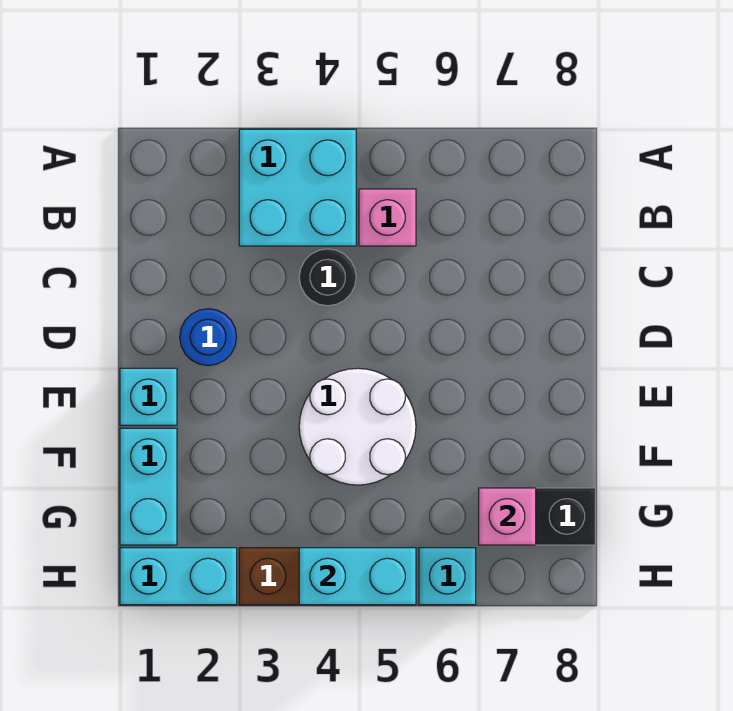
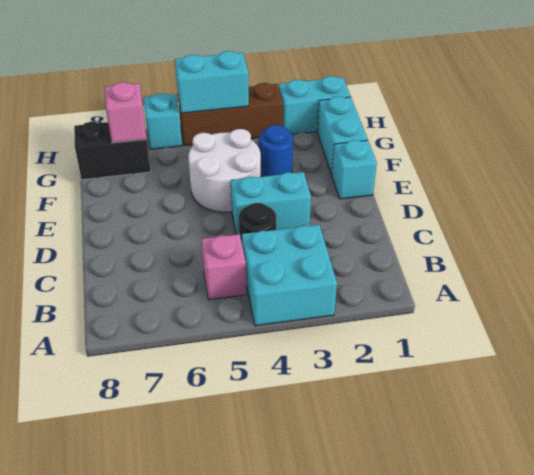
blue 1x1 round brick [180,309,237,366] -> blue 1x1 round brick moved to [259,125,293,177]
none -> cyan 1x2 brick [231,172,311,234]

